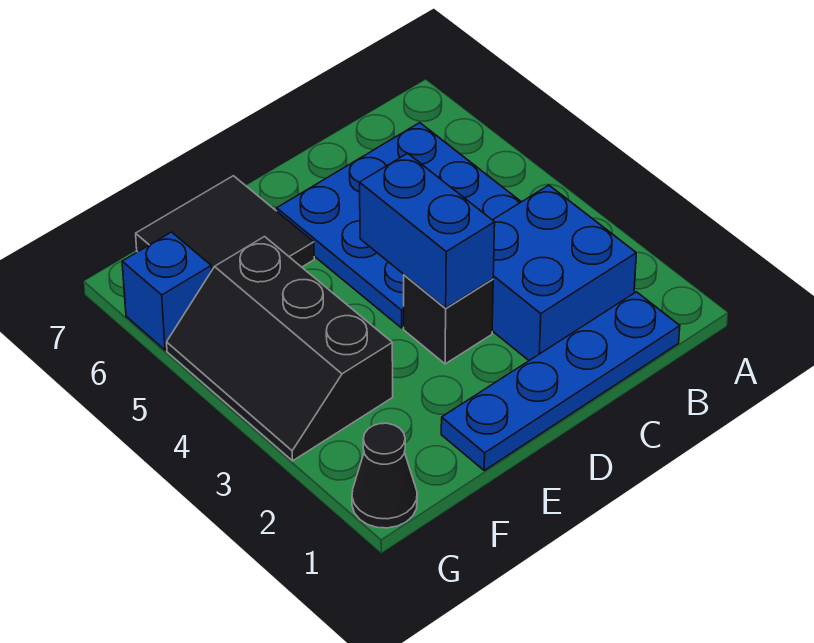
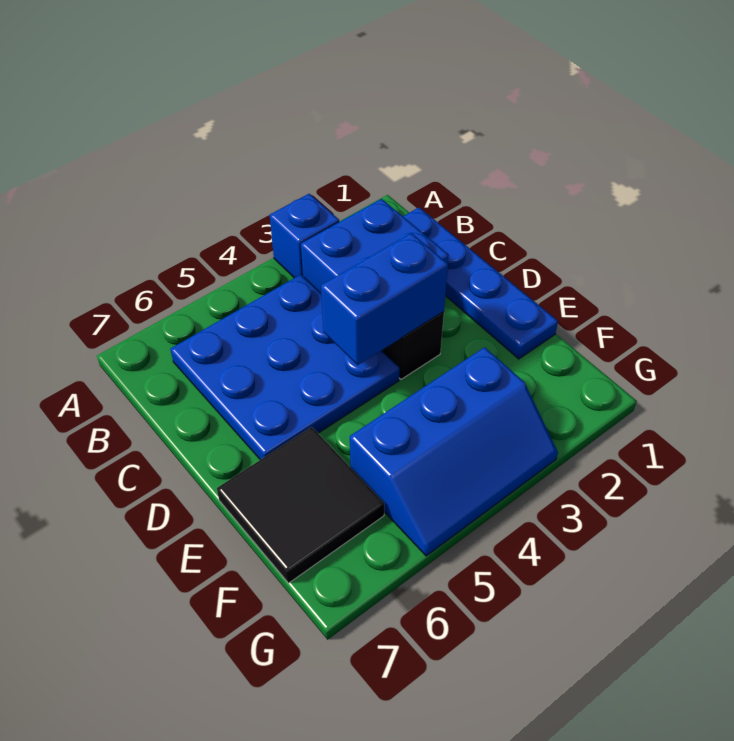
black 2x3 slope [167,237,393,461] -> blue 2x3 slope [350,347,558,556]
black 1x1 cone [352,423,417,528] -> none
blue 1x1 brick [122,232,212,350] -> blue 1x1 brick moved to [270,194,339,278]

